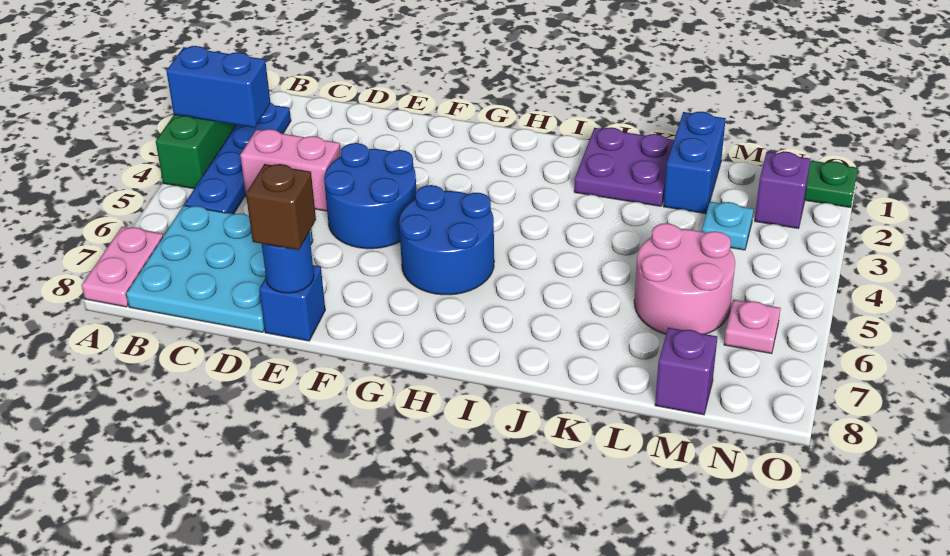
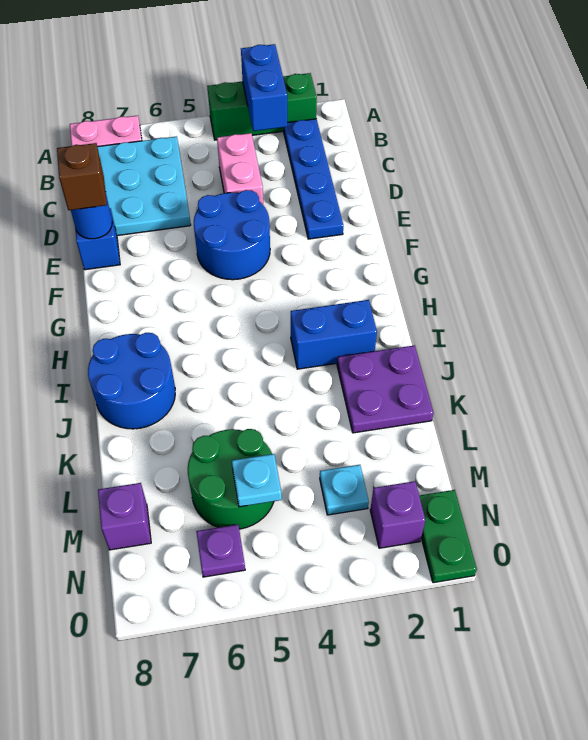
blue 1x4 plate [184,103,291,214] -> blue 1x4 plate turned to [284,119,343,239]
blue 2x2 round brick [399,185,494,295] -> blue 2x2 round brick moved to [88,333,175,429]
blue 1x2 brick [663,112,726,214] -> blue 1x2 brick moved to [291,300,377,369]
pink 2x2 round brick [634,223,735,334] -> green 2x2 round brick [188,429,274,529]
none -> cyan 1x1 plate [232,454,282,507]
pink 1x1 plate [724,300,781,354] -> purple 1x1 plate [196,524,245,577]

